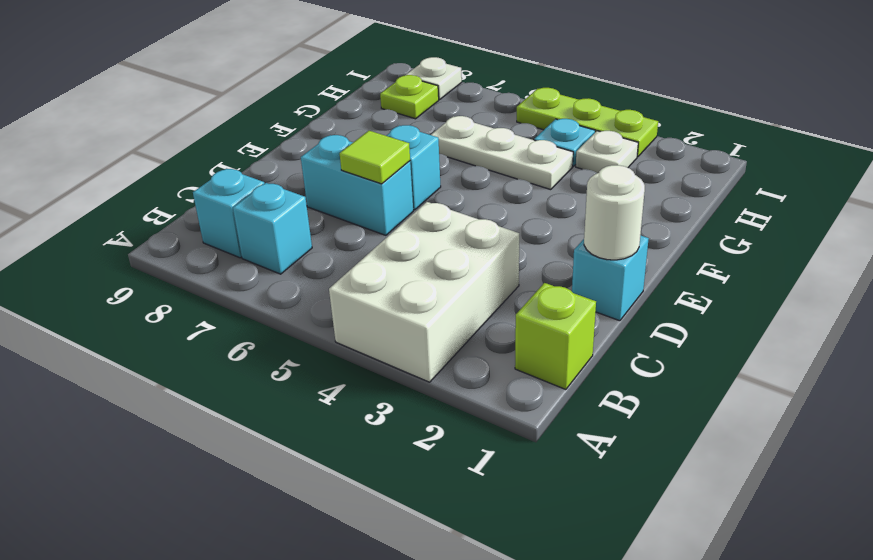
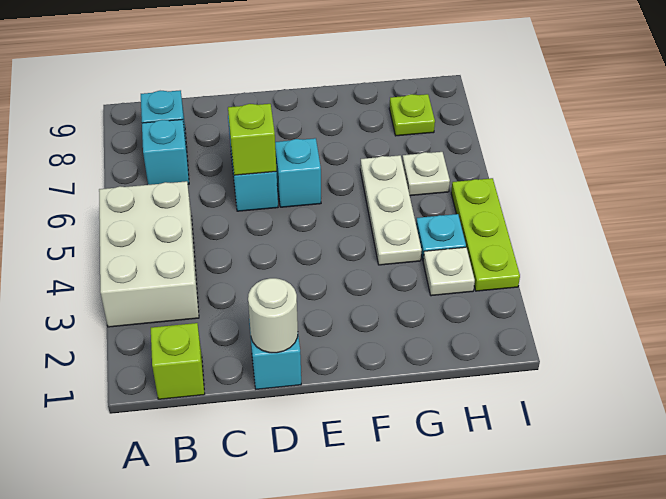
white 2x3 brick [329,202,519,382] -> white 2x3 brick turned to [99,181,199,327]
lime 1x1 tile [340,131,410,184] -> lime 1x1 brick [228,104,276,175]
white 1x1 plate [406,57,462,100] -> white 1x1 plate moved to [402,152,450,196]

